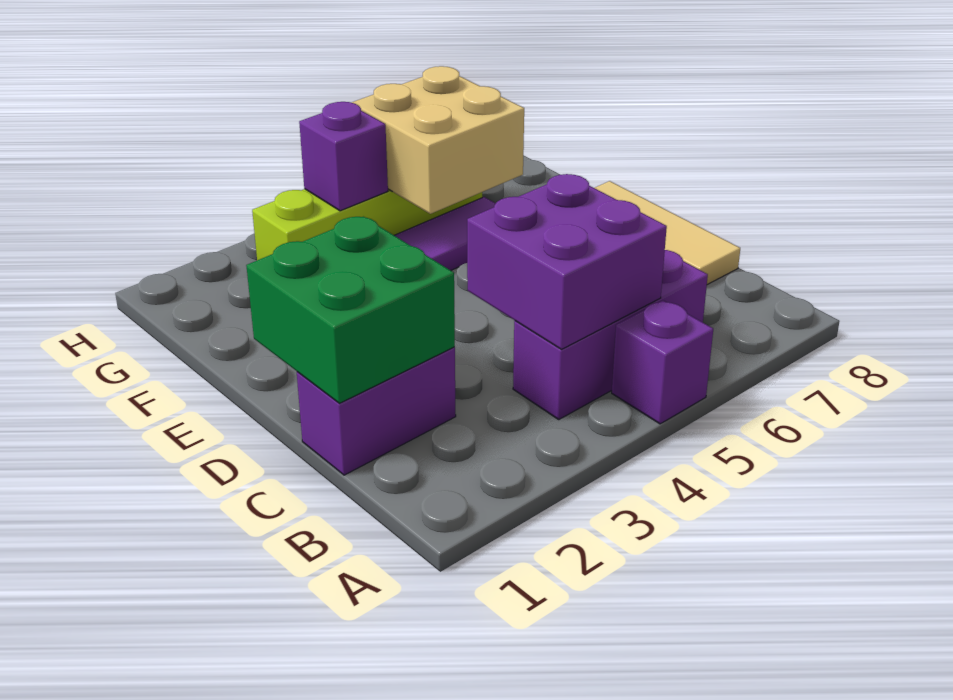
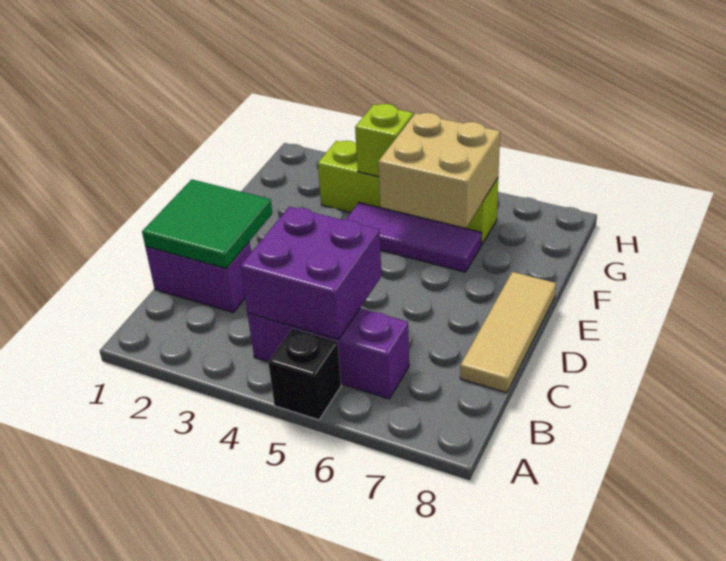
purple 1x1 brick [612,300,713,424] -> black 1x1 brick [268,329,341,420]
green 2x2 brick [246,217,455,403] -> green 2x2 tile [142,179,272,269]
purple 1x1 brick [299,102,388,211] -> lime 1x1 brick [355,104,413,177]

